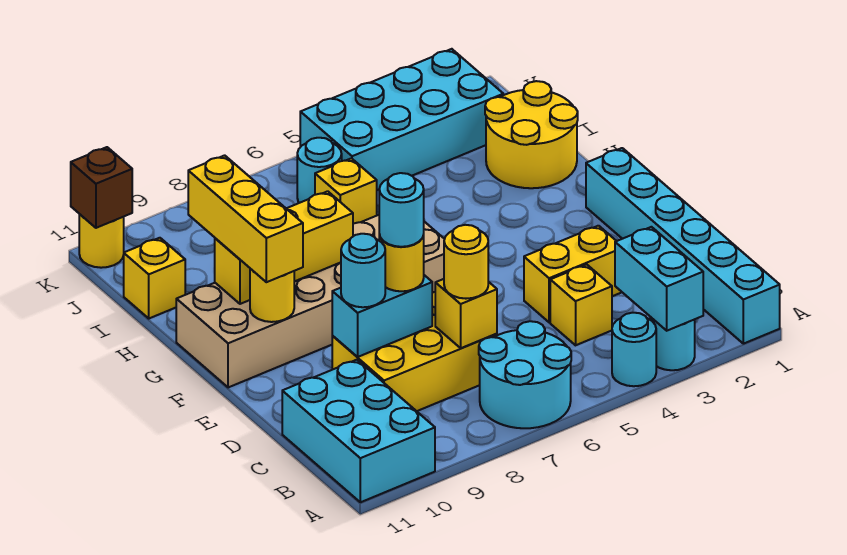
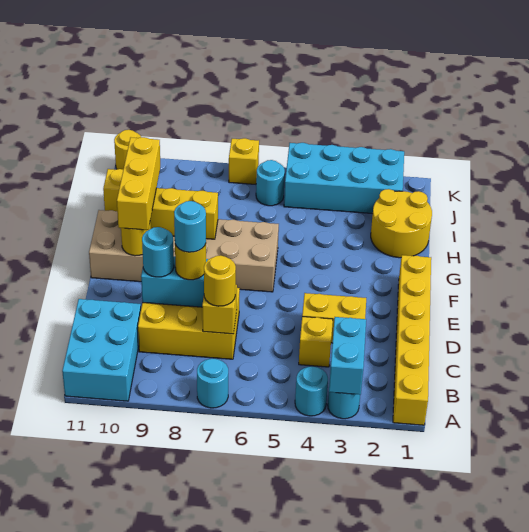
cyan 1x6 brick [586,148,780,344] -> yellow 1x6 brick [393,255,431,425]
cyan 2x2 round brick [479,321,571,428] -> cyan 1x1 round brick [197,359,228,408]
yellow 1x1 brick [315,158,377,224] -> yellow 1x1 brick moved to [229,138,259,184]
brown 1x1 brick [71,147,132,228] -> none

